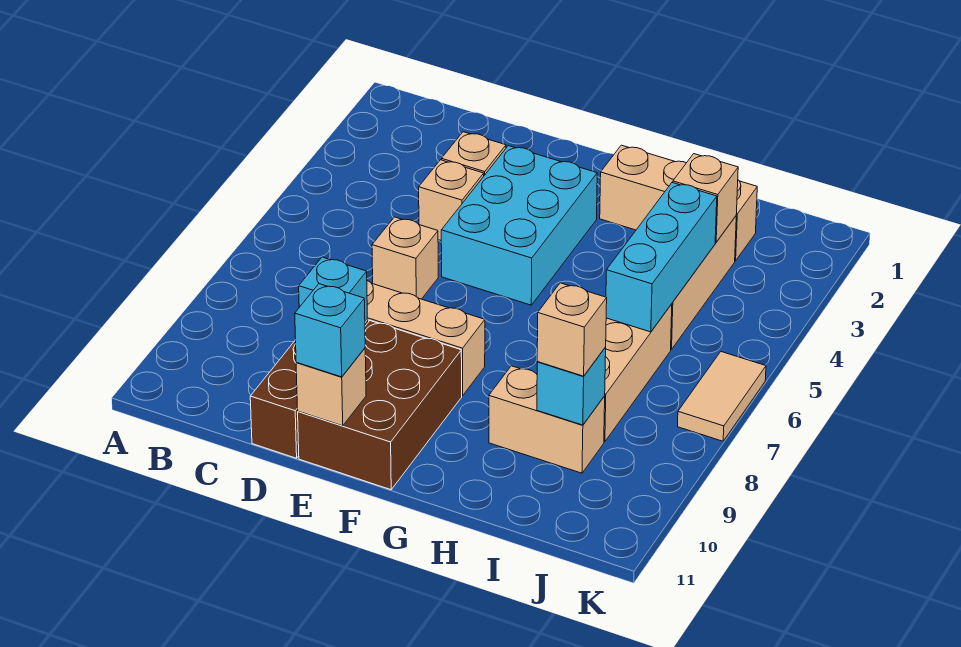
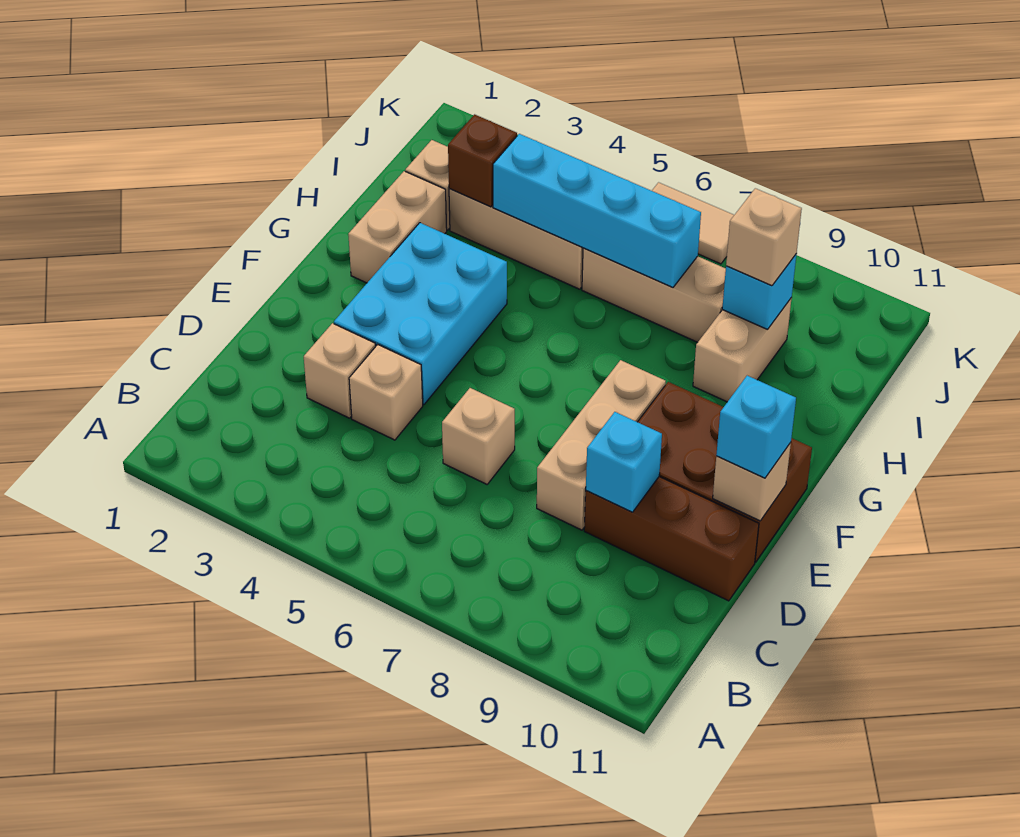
cyan 2x3 brick [441,146,597,305] -> cyan 2x3 brick turned to [334,223,507,404]
tan 1x1 brick [673,154,738,242] -> brown 1x1 brick [448,114,517,207]
cyan 1x3 brick [606,183,717,332] -> cyan 1x4 brick [493,134,701,287]

